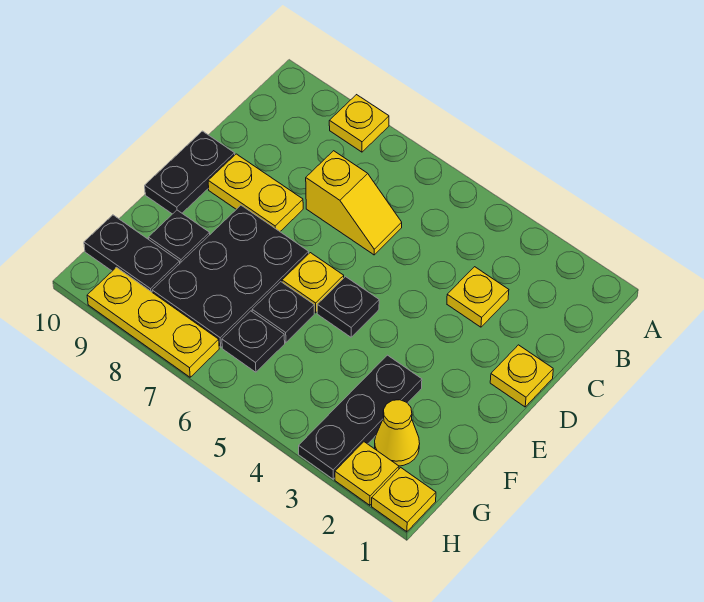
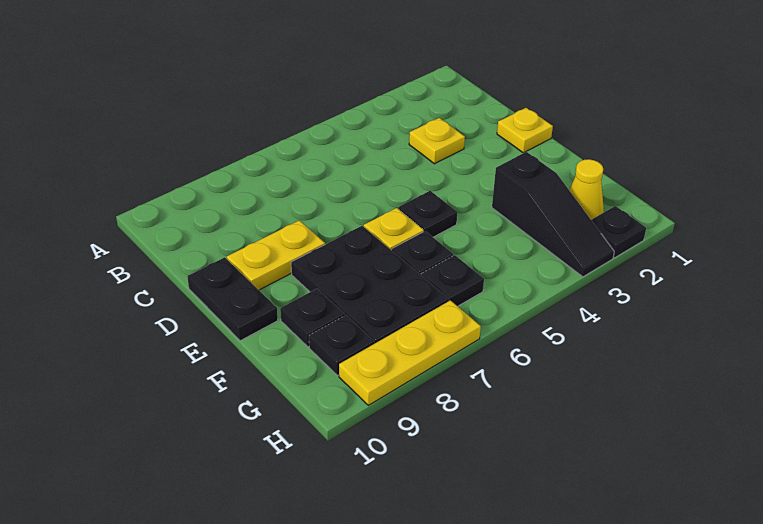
yellow 1x1 plate [329,95,389,152] -> none
yellow 1x2 slope [306,151,402,255] -> none
black 1x3 plate [299,355,422,479] -> black 1x3 slope [492,152,614,277]
black 1x2 plate [84,215,180,292] -> black 1x1 plate [309,315,375,376]
yellow 1x1 plate [372,468,436,532] -> none
yellow 1x1 plate [335,442,399,505] -> black 1x1 plate [591,206,646,258]

